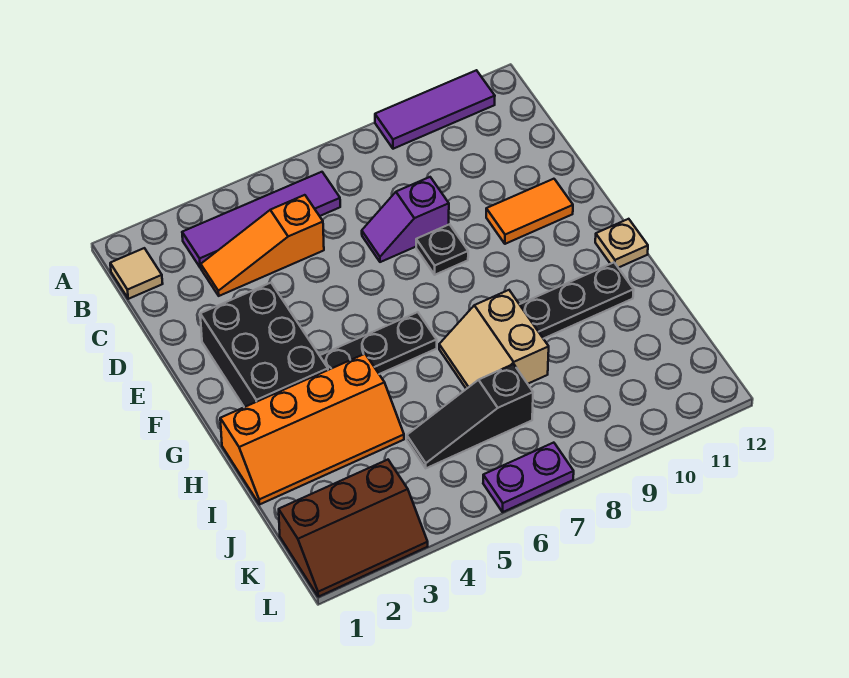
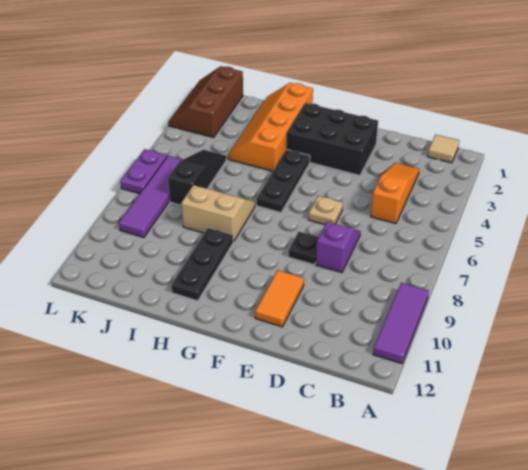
purple 1x4 tile [182,172,340,268] -> purple 1x4 tile moved to [119,156,183,237]
tan 1x1 plate [595,219,648,268] -> tan 1x1 plate moved to [309,196,343,225]

